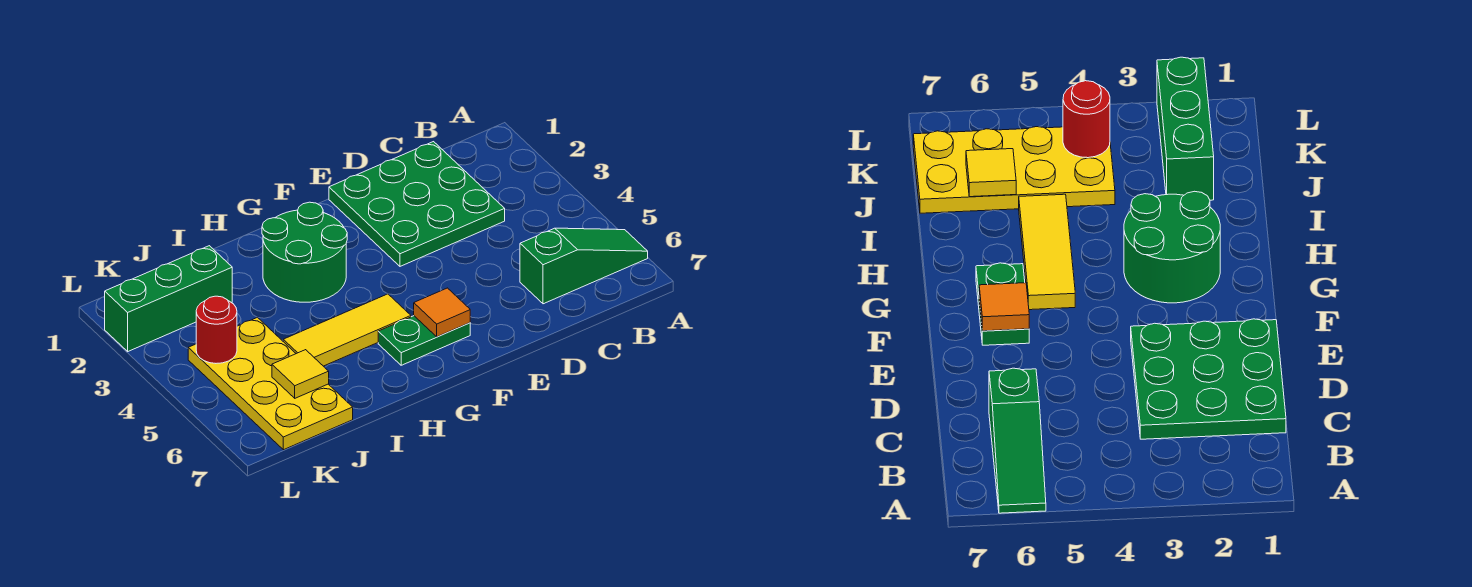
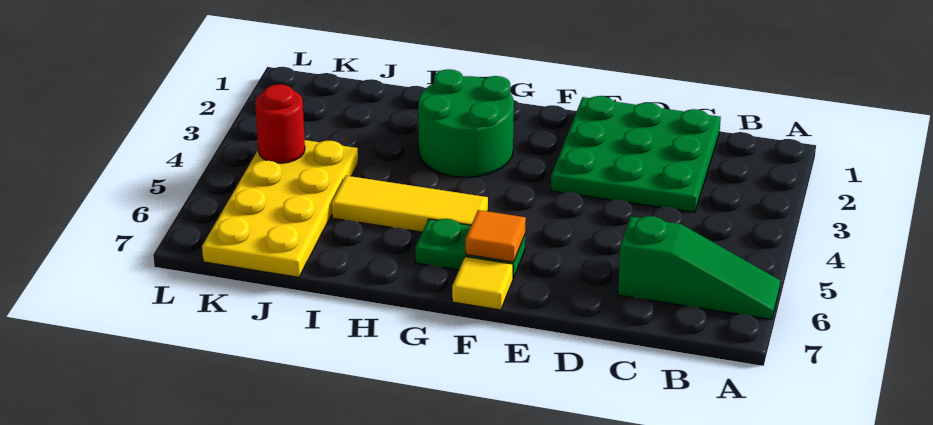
green 1x3 brick [105,246,232,351] -> none
yellow 1x1 tile [272,350,329,398] -> yellow 1x1 tile moved to [452,257,513,310]

